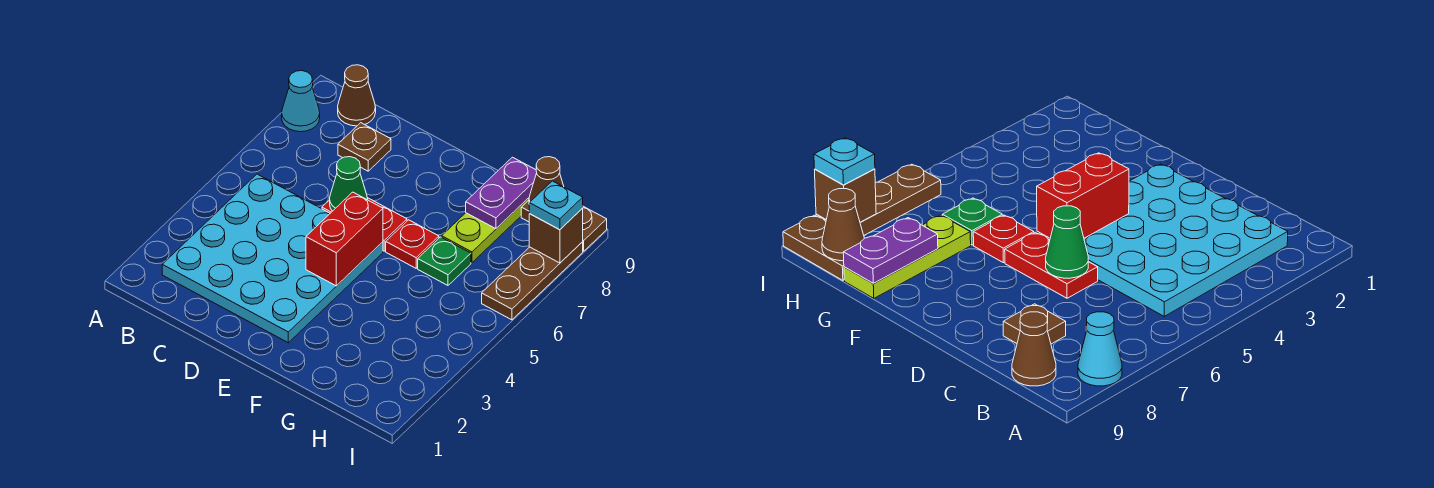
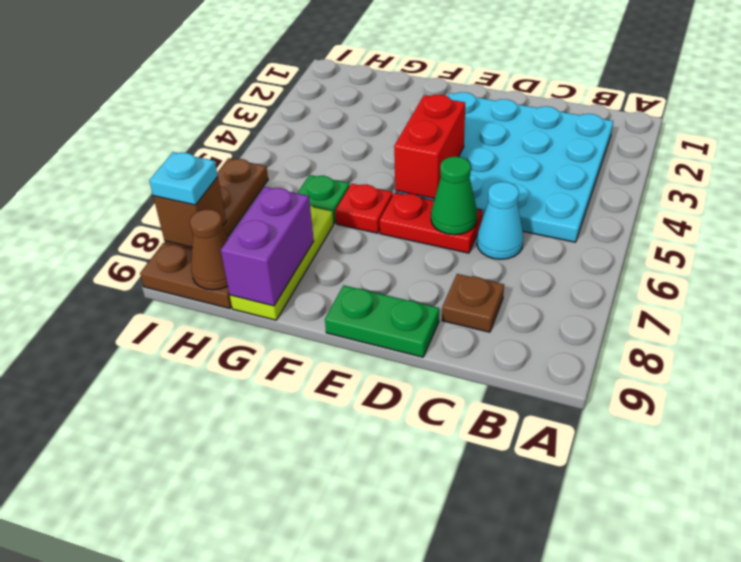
cyan 1x1 cone [282,71,320,132] -> cyan 1x1 cone moved to [477,182,524,259]
brown 1x1 cone [338,65,376,126] -> none
none -> green 1x2 plate [325,285,439,357]
purple 1x2 plate [466,157,537,229] -> purple 1x2 brick [221,187,314,306]

